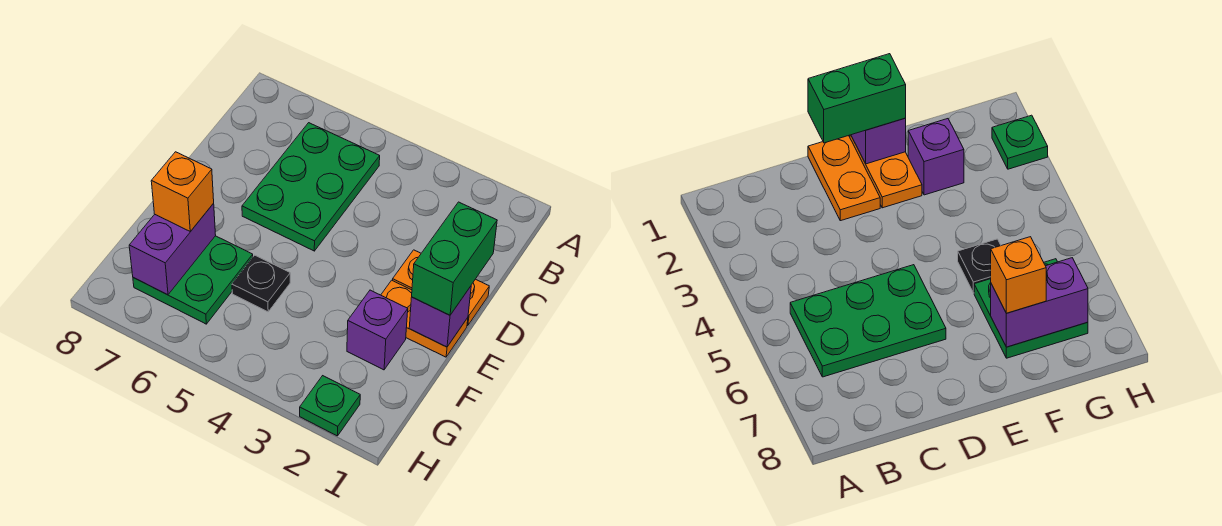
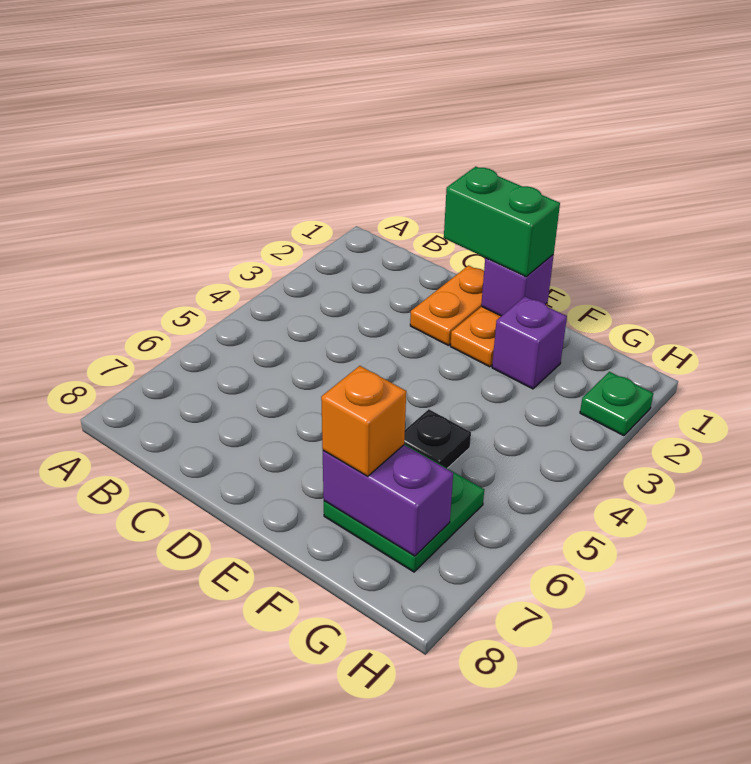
green 2x3 plate [242,123,380,251] -> none

